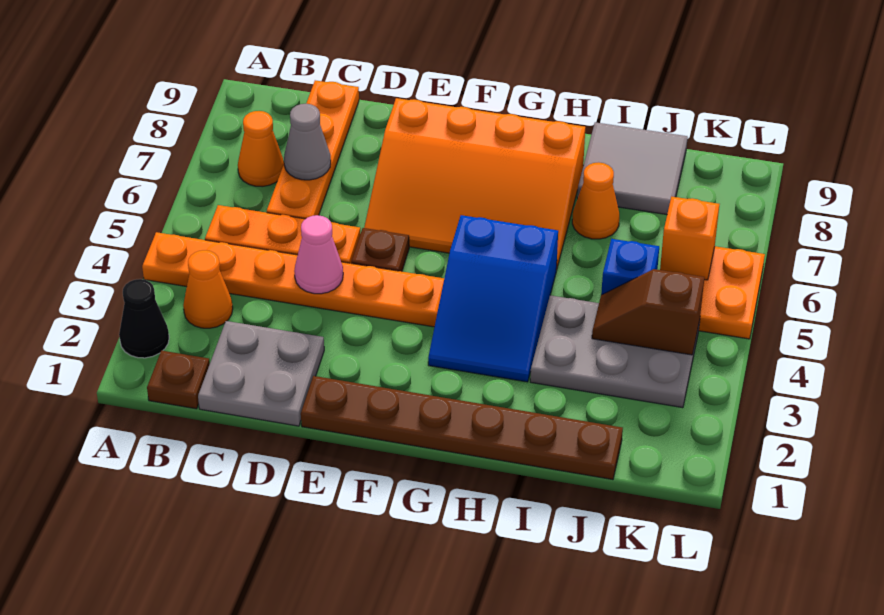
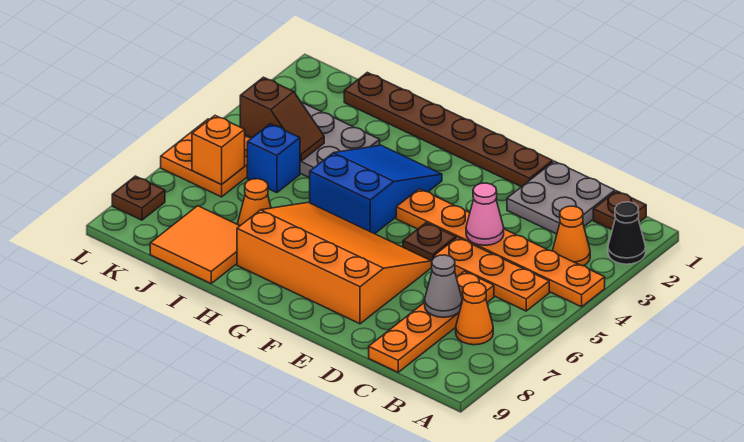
grey 2x2 tile [577,122,688,215] -> orange 2x2 tile [150,206,240,283]
none -> brown 1x1 plate [112,176,165,220]

